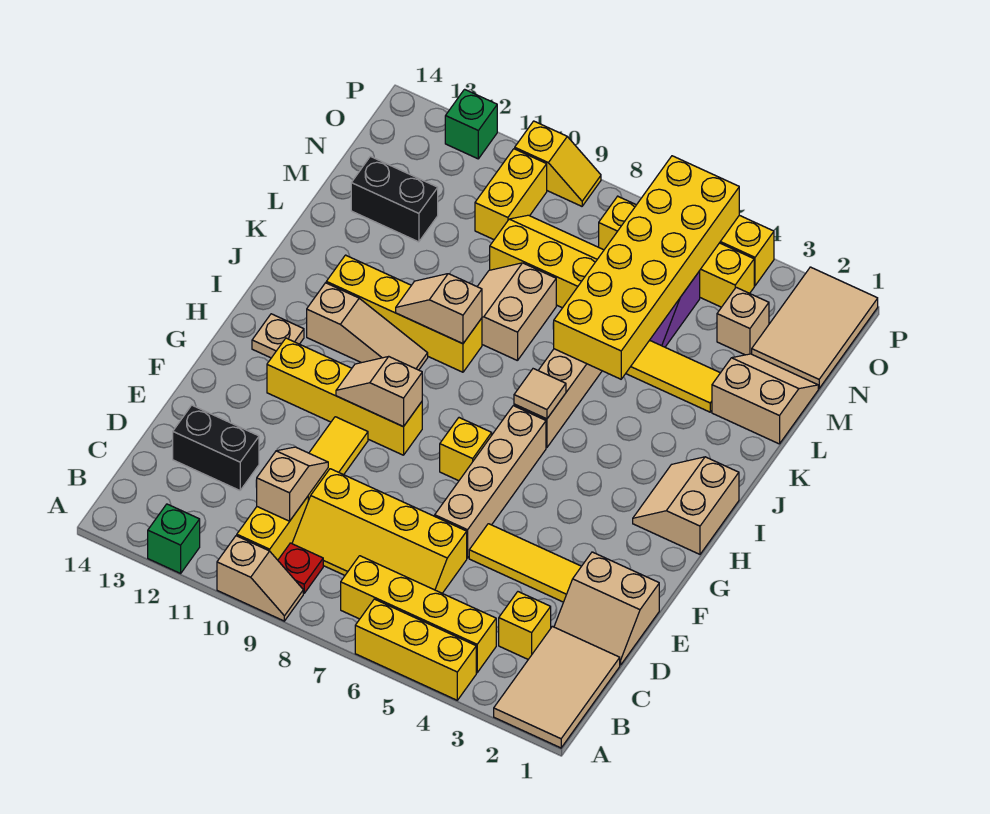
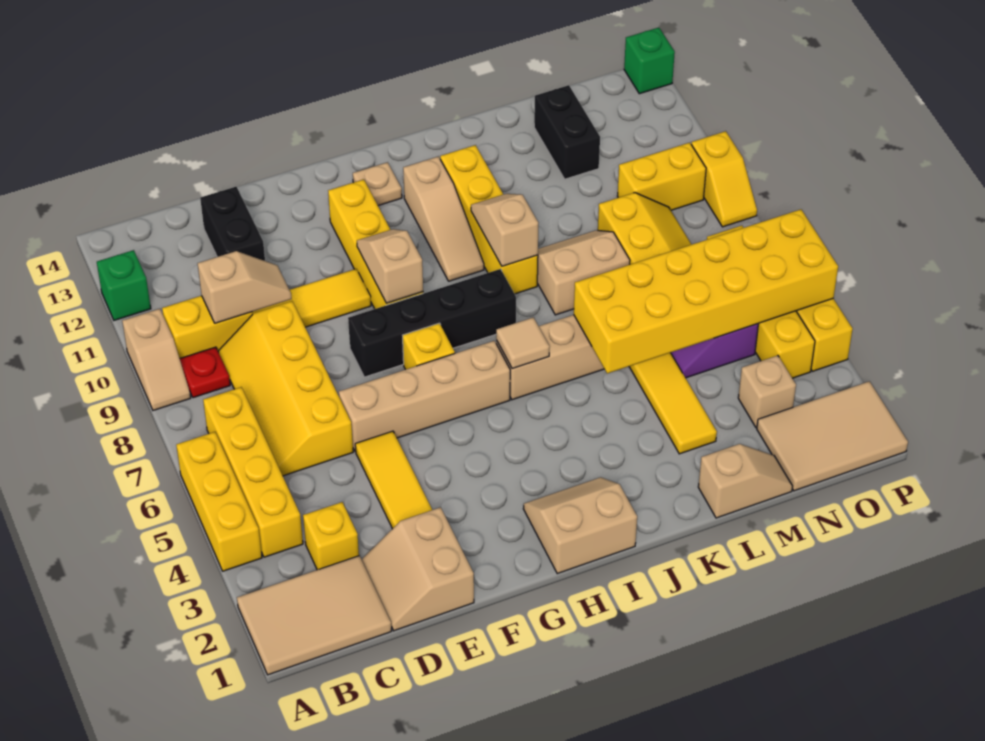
none -> black 1x4 brick [348,269,516,377]
tan 2x2 slope [712,354,818,444] -> tan 1x2 slope [698,444,793,518]
green 1x1 brick [445,89,497,159] -> green 1x1 brick moved to [624,28,675,94]

